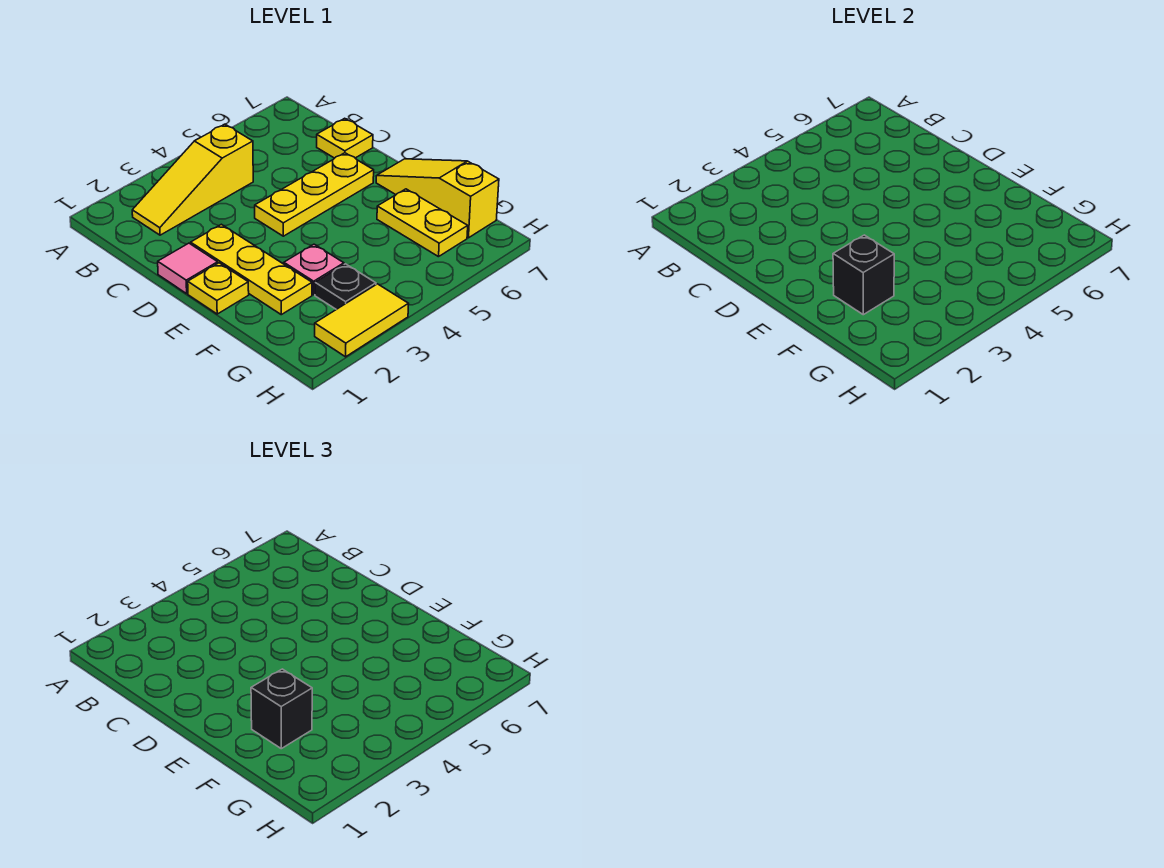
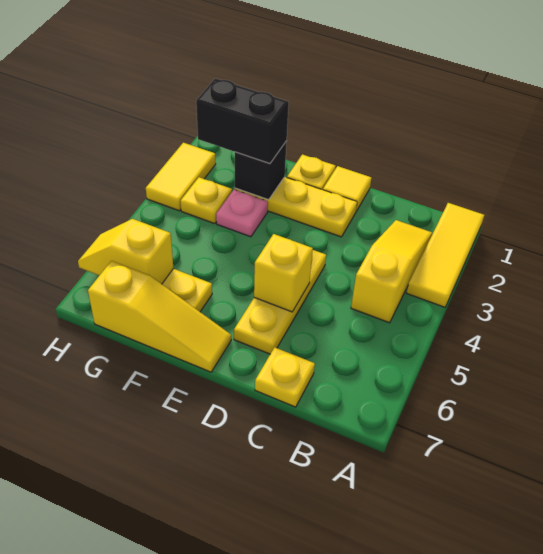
none -> yellow 1x3 tile [407,203,484,307]
pink 1x1 tile [158,243,218,294] -> yellow 1x1 tile [323,166,371,211]
none -> yellow 1x1 brick [254,234,313,312]
black 1x1 brick [251,669,312,749] -> black 1x2 brick [196,78,289,163]
black 1x1 plate [315,264,376,309] -> yellow 1x1 plate [181,177,232,224]
none -> yellow 1x2 slope [78,219,173,284]

